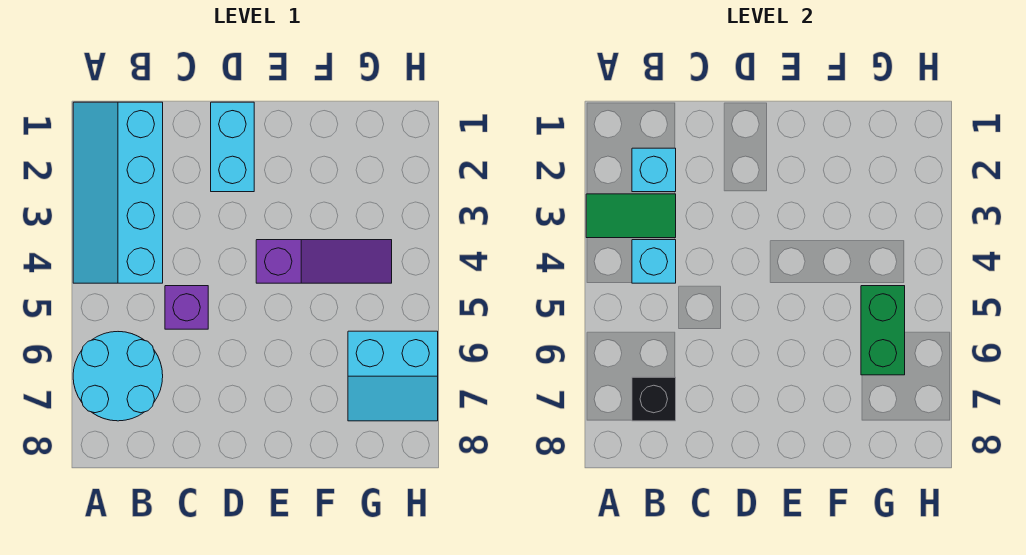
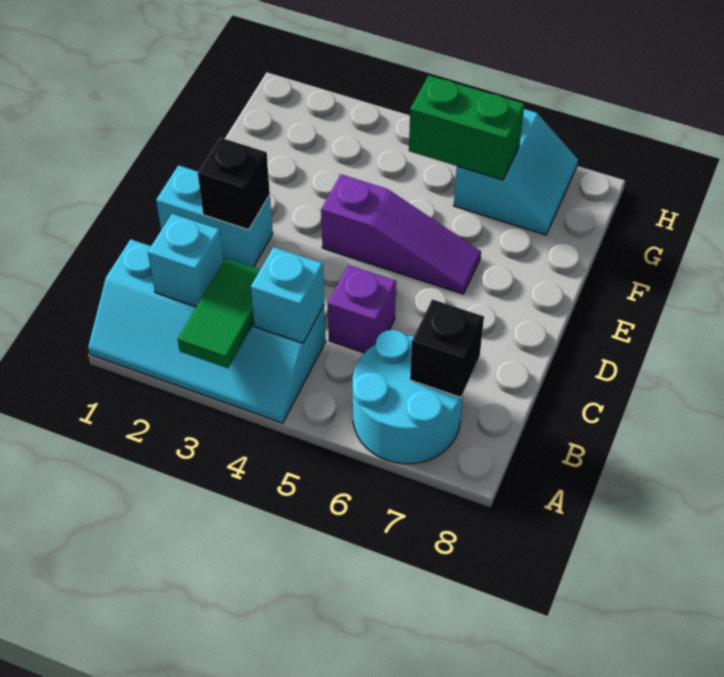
none -> black 1x1 brick [198,138,270,230]
purple 1x3 slope [256,240,392,283] -> purple 1x3 slope turned to [321,174,481,294]

